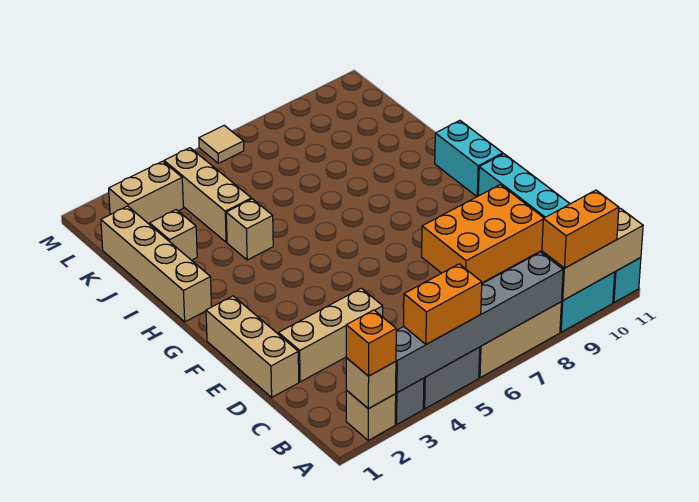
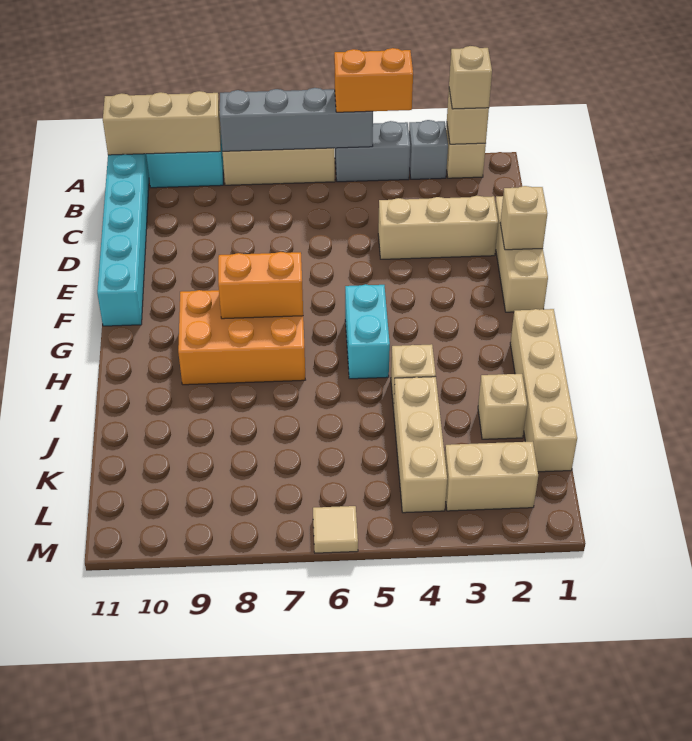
orange 1x1 brick [346,310,396,376] -> tan 1x1 brick [449,46,492,109]
grey 1x6 brick [396,252,563,393] -> grey 1x4 brick [220,88,373,151]
orange 1x2 brick [542,190,619,268] -> orange 1x2 brick moved to [218,252,303,319]
orange 2x3 brick [422,185,544,283] -> orange 2x3 brick moved to [178,290,305,385]
none -> tan 1x1 brick [500,186,547,250]
cyan 1x2 brick [435,121,503,196] -> cyan 1x2 brick moved to [345,284,390,379]

